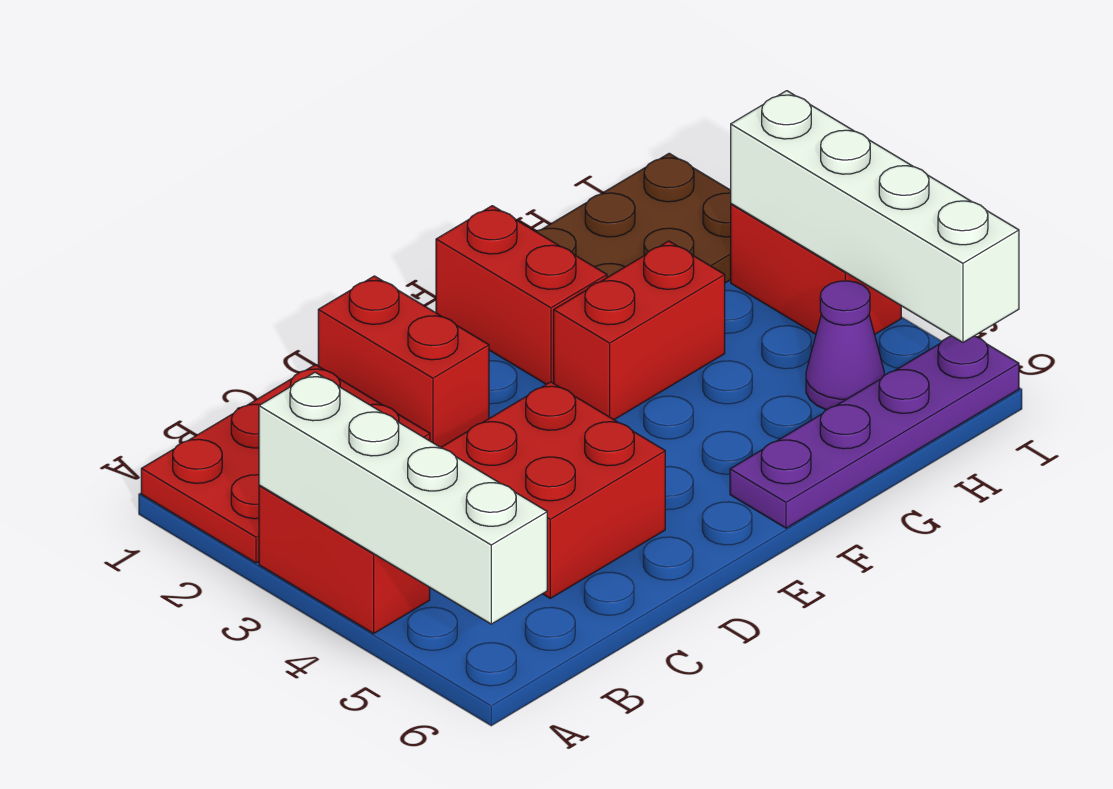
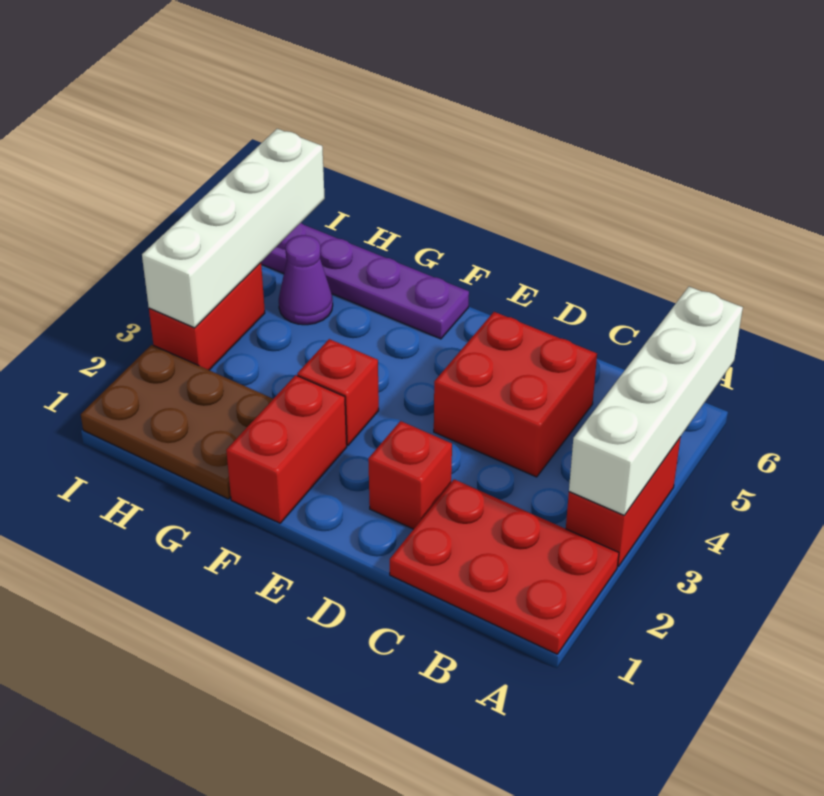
red 1x2 brick [318,276,489,447] -> red 1x1 brick [368,421,452,529]
red 1x2 brick [554,241,725,420] -> red 1x1 brick [297,339,379,445]

